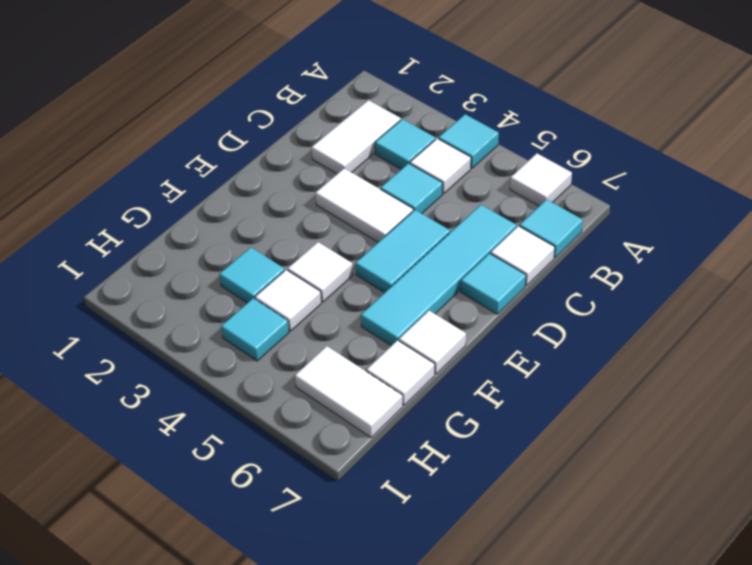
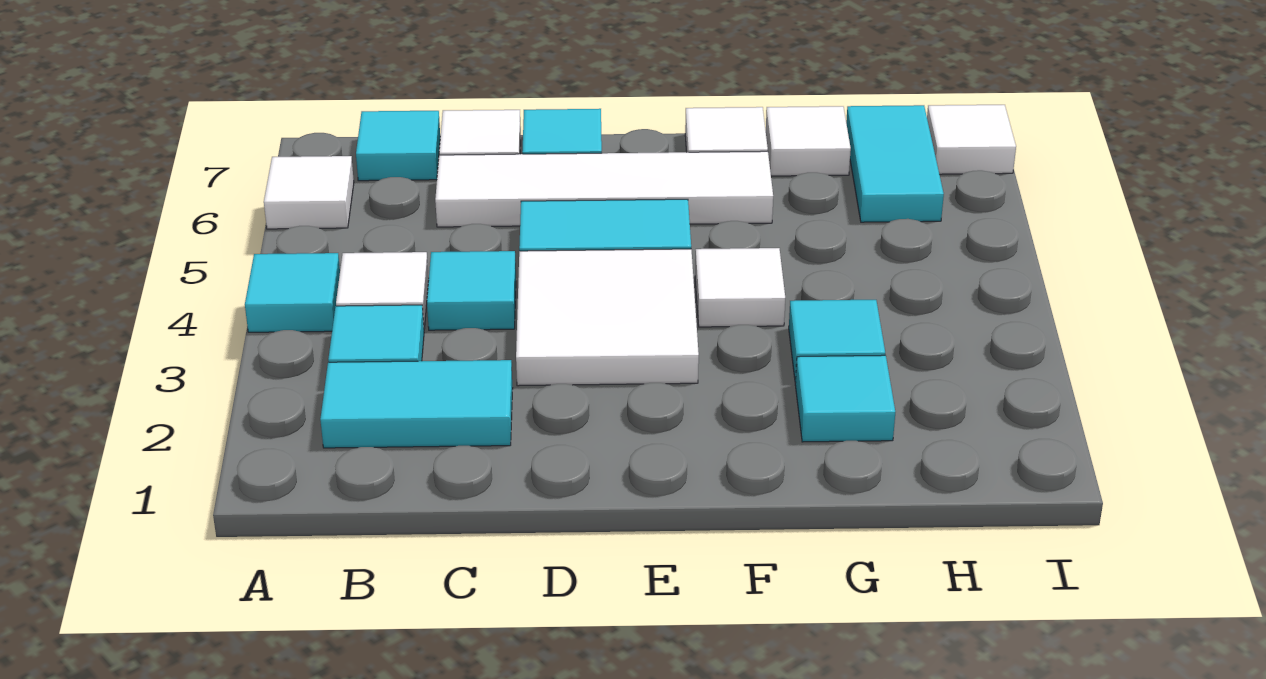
white 1x2 tile [311,100,401,174] -> cyan 1x2 tile [320,360,513,448]
cyan 1x4 tile [361,205,516,346] -> white 1x4 tile [435,151,773,227]
white 1x2 tile [315,168,413,242] -> white 2x2 tile [516,249,699,386]
white 1x1 tile [255,270,321,331] -> white 1x1 tile moved to [927,105,1016,174]
cyan 1x1 tile [221,298,289,361] -> cyan 1x1 tile moved to [795,355,895,442]
white 1x2 tile [295,346,403,438] -> cyan 1x2 tile [846,105,944,222]

